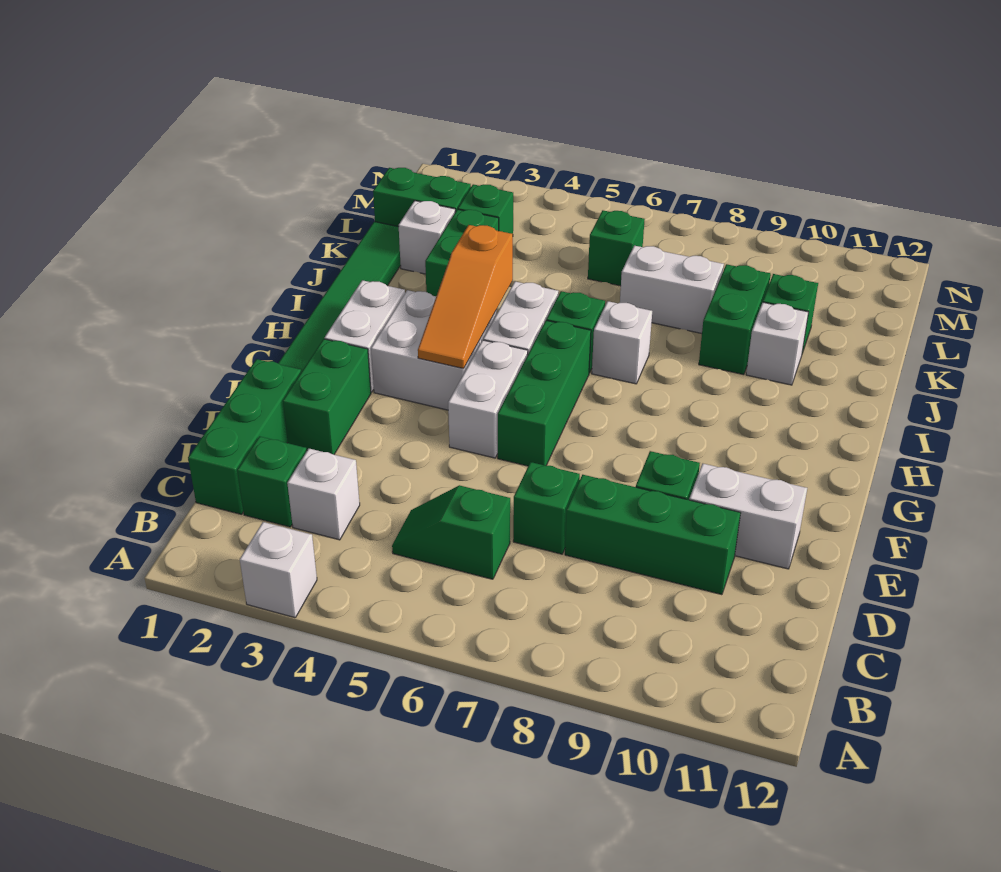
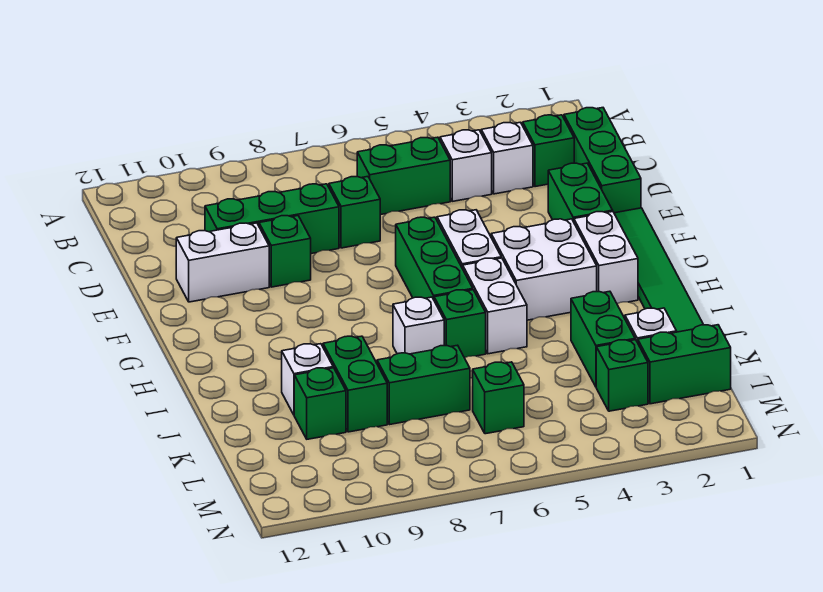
white 1x1 brick [240,522,317,618] -> white 1x1 brick moved to [440,130,492,201]
green 1x2 slope [392,485,510,579] -> green 1x2 brick [357,137,450,215]
orange 1x3 slope [418,225,513,369] -> none
white 1x2 brick [620,245,724,333] -> green 1x2 brick [377,345,470,425]

